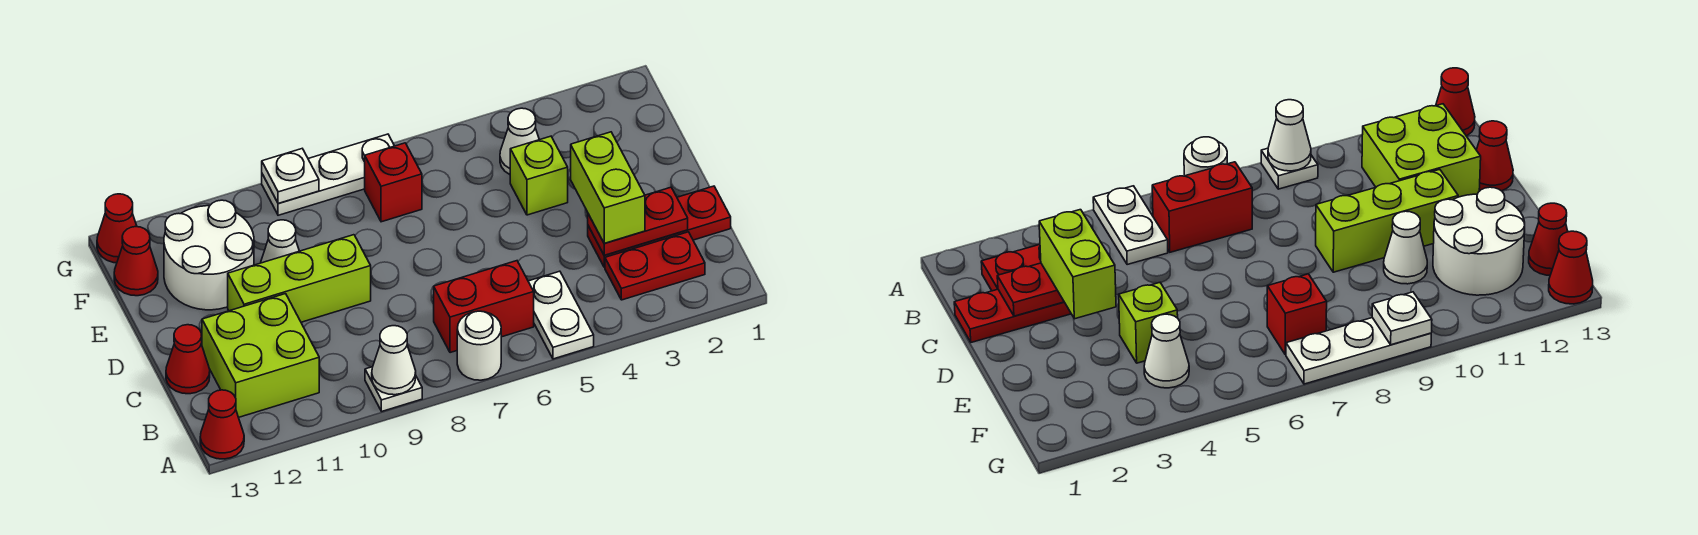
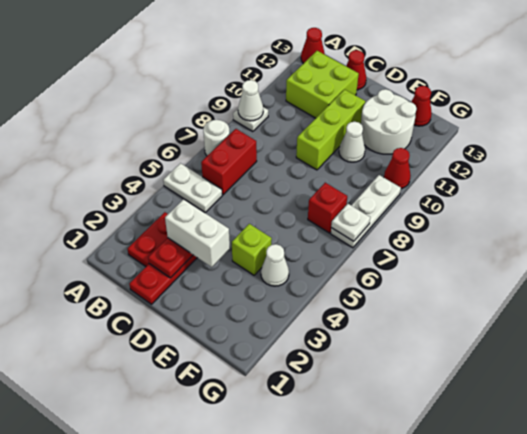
lime 1x2 brick [571,132,645,243] -> white 1x2 brick [165,199,230,267]
white 1x1 plate [262,149,319,204] -> white 1x1 plate moved to [331,204,370,241]
red 1x1 cone [97,194,137,263] -> red 1x1 cone moved to [384,148,411,189]

